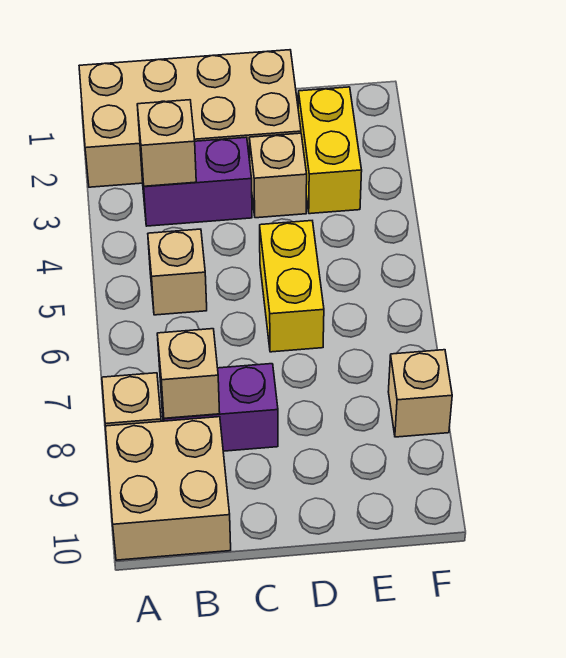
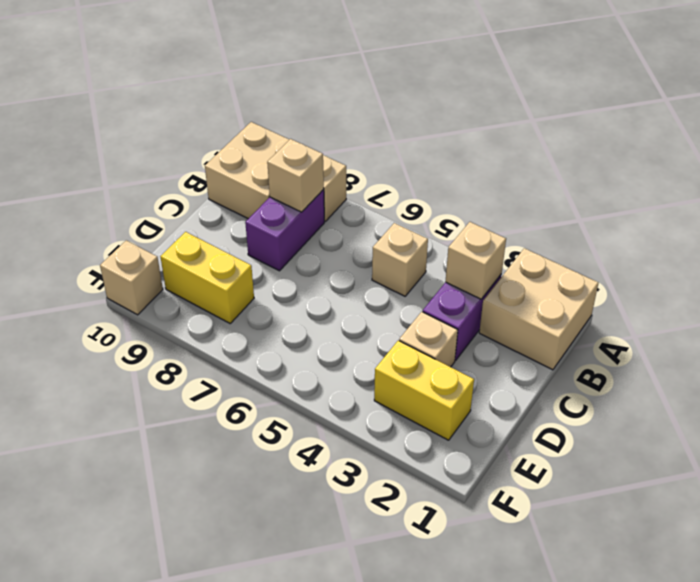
tan 2x4 brick [79,50,301,187] -> tan 2x2 brick [479,248,598,370]
yellow 1x2 brick [260,221,324,352] -> yellow 1x2 brick moved to [160,232,254,323]
tan 1x1 brick [388,350,452,437] -> tan 1x1 brick moved to [100,240,163,315]

